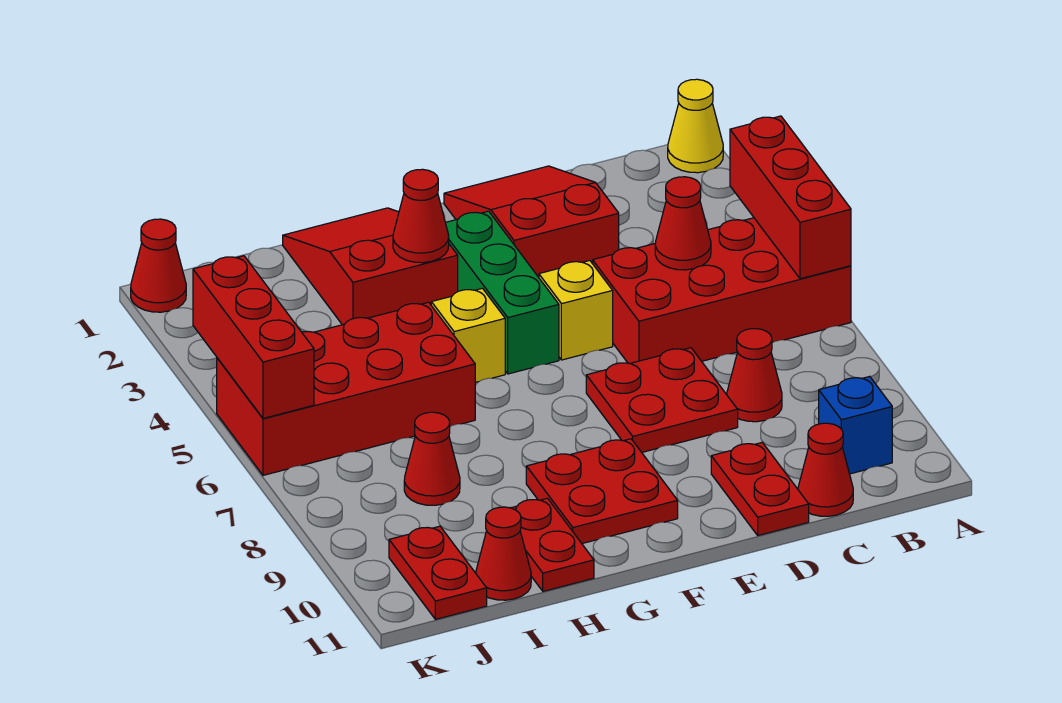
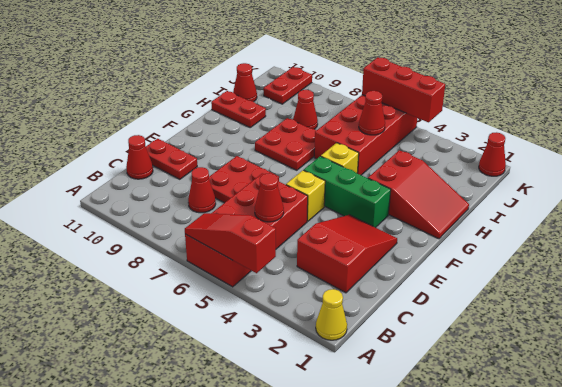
red 1x3 brick [730,116,851,279] -> red 1x3 slope [185,213,276,273]
blue 1x1 brick [819,376,892,474] -> none
red 2x3 slope [444,166,619,277] -> red 2x3 slope turned to [297,215,397,293]
red 2x2 plate [526,439,678,544] -> red 2x2 plate moved to [255,118,317,170]
red 1x1 cone [393,169,449,263] -> red 1x1 cone moved to [359,91,385,135]
red 1x2 plate [389,526,487,619] -> red 1x2 plate turned to [263,67,312,104]

